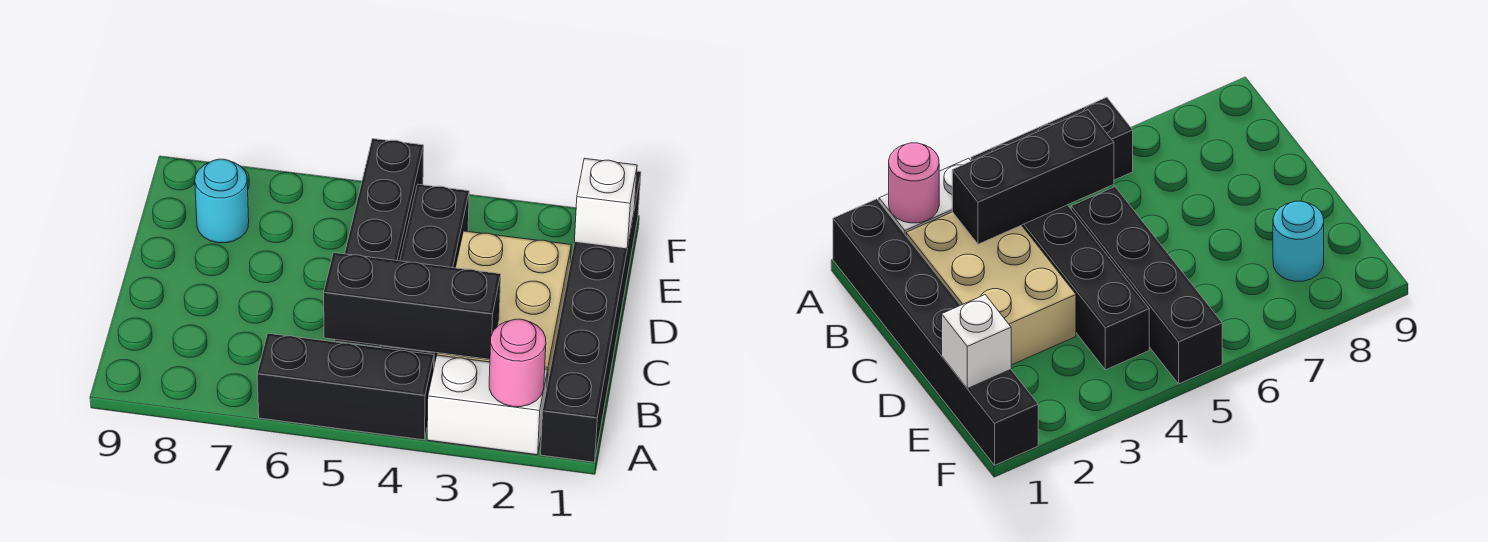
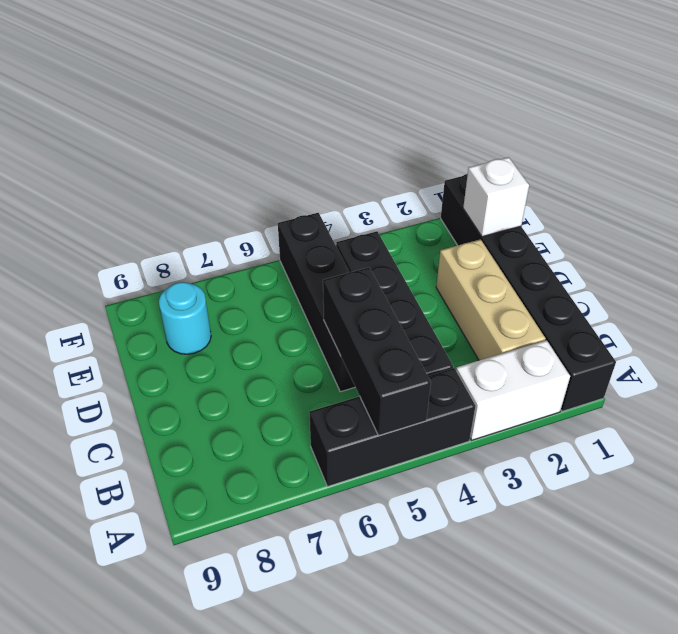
pink 1x1 round brick [489,319,546,407] -> none
tan 2x3 brick [437,231,571,384] -> tan 1x3 brick [436,239,546,360]
black 1x3 brick [324,253,501,359] -> black 1x3 brick turned to [323,268,431,435]

